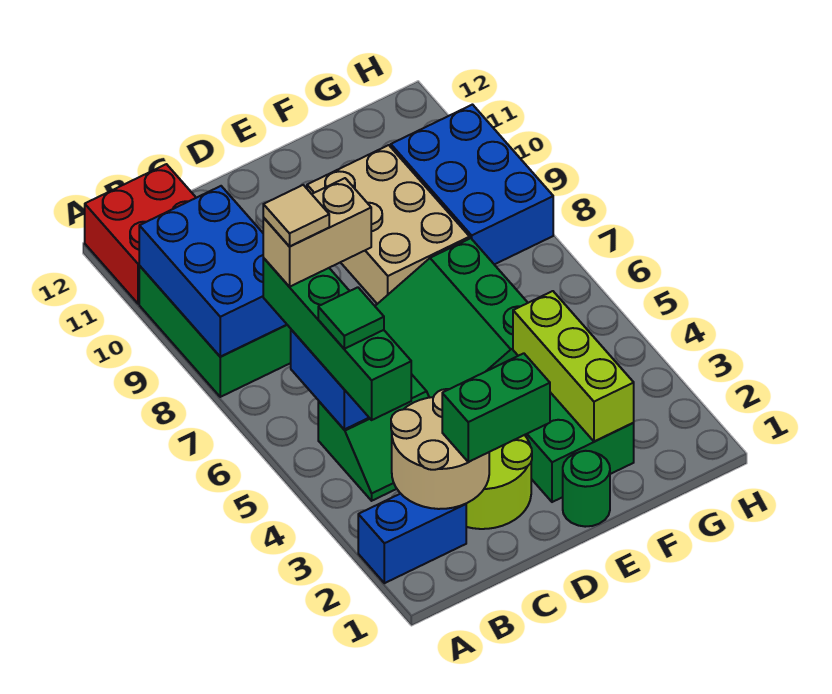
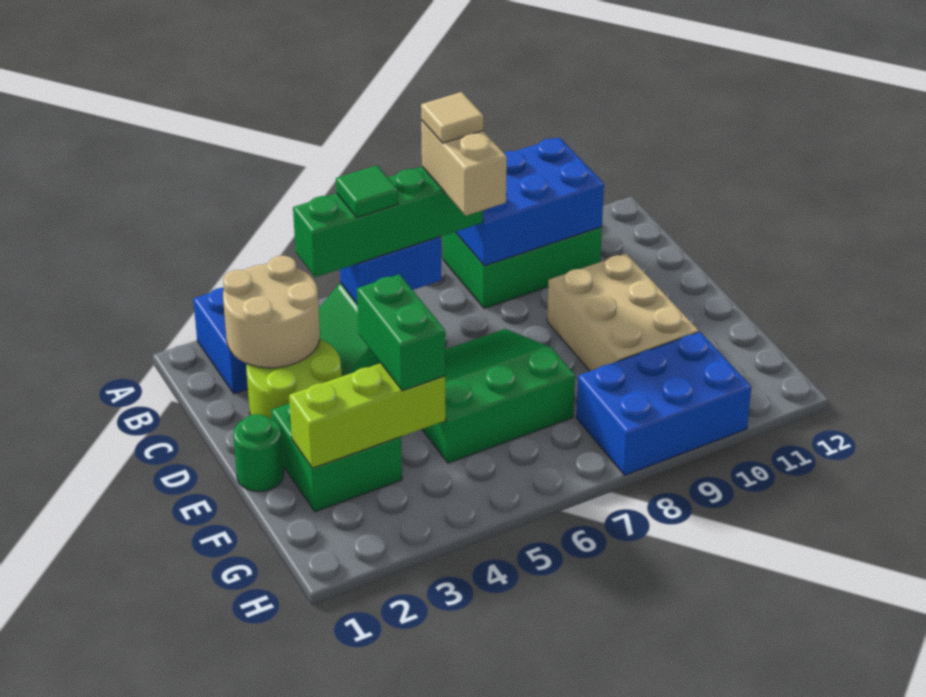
red 2x2 brick [85,164,196,304] -> none
green 1x2 brick [442,353,550,462] -> green 1x2 brick moved to [357,274,445,391]
tan 2x3 brick [307,145,470,304] -> tan 2x3 brick turned to [547,253,699,371]

